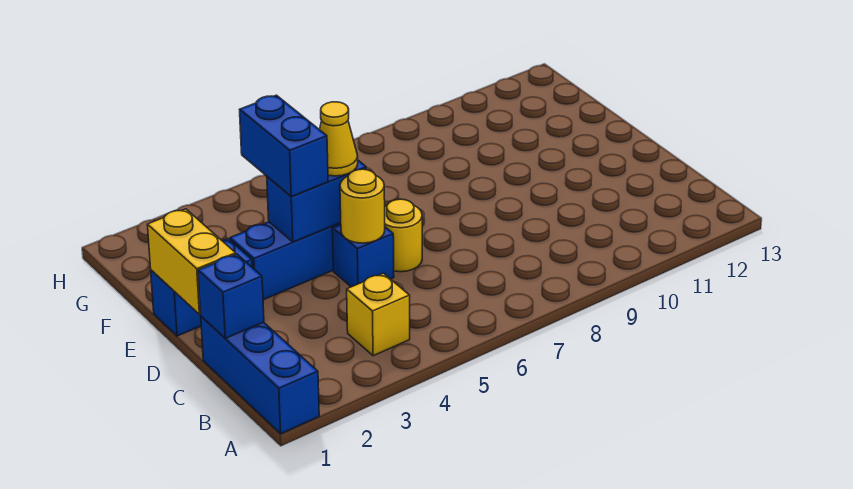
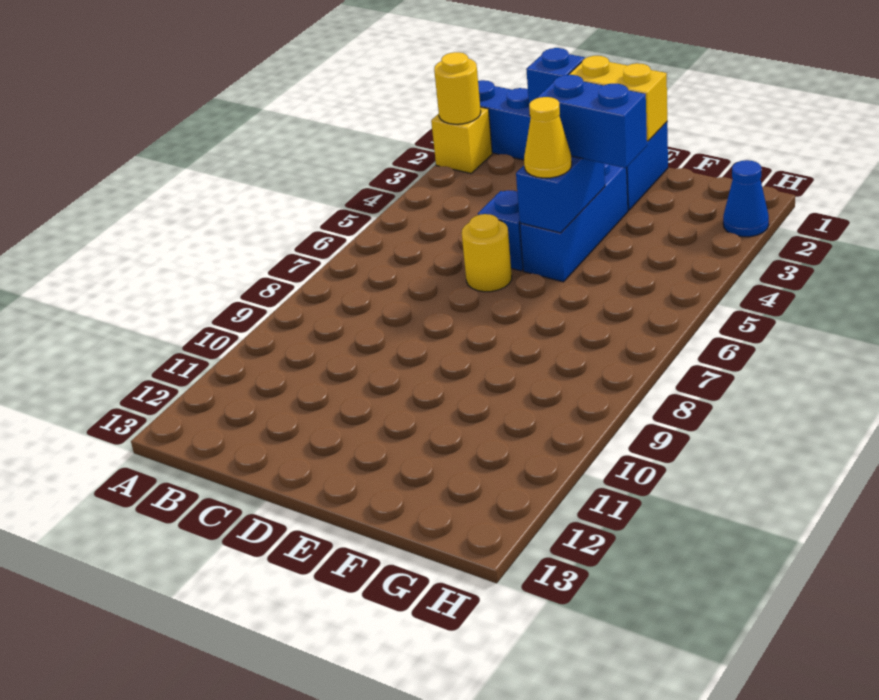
yellow 1x1 brick [347,273,410,356] -> yellow 1x1 brick moved to [431,107,492,173]
yellow 1x1 round brick [340,169,385,243] -> yellow 1x1 round brick moved to [434,52,481,124]
none -> blue 1x1 cone [723,160,769,237]

